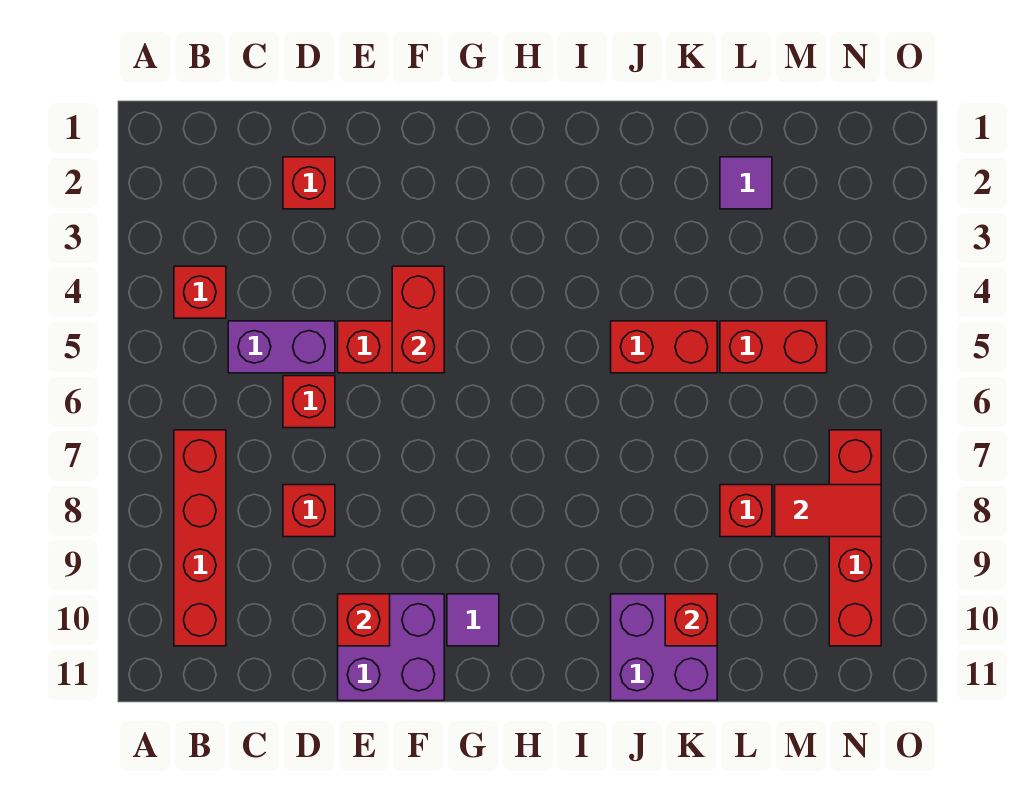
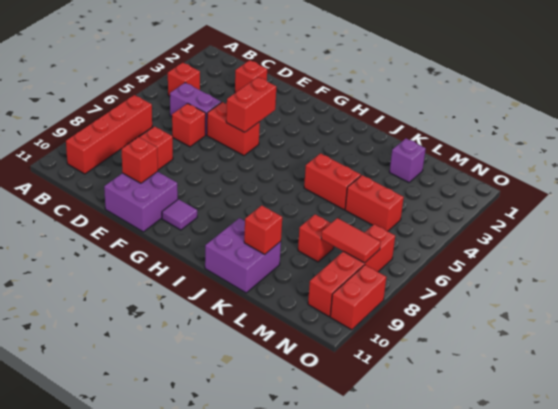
purple 1x1 tile [720,157,772,209] -> purple 1x1 brick [389,138,426,183]
none -> red 1x2 brick [330,265,386,330]

